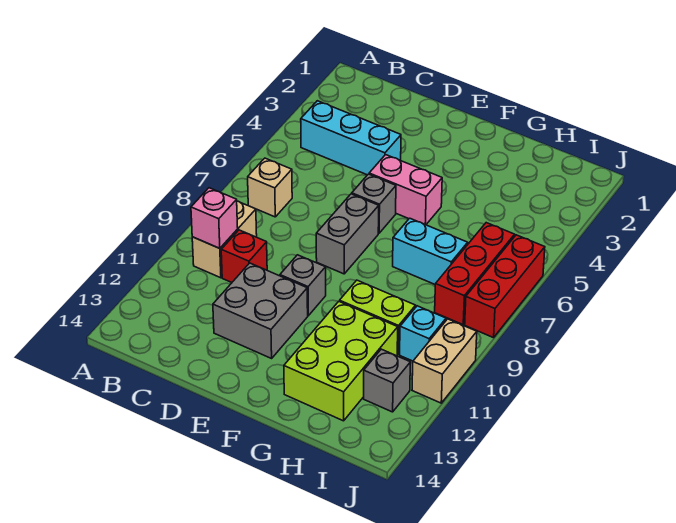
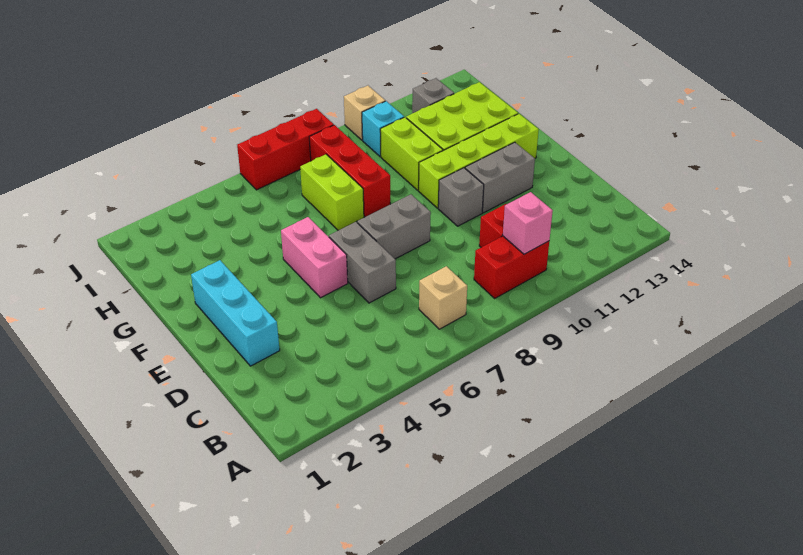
cyan 1x3 brick [301,101,401,175] -> cyan 1x3 brick moved to [191,260,280,366]
tan 1x2 brick [192,201,257,278] -> red 1x2 brick [474,236,549,298]
grey 2x2 brick [213,263,308,358] -> grey 1x2 brick [465,142,535,213]
grey 1x1 brick [352,174,396,233] -> grey 1x2 brick [329,222,396,303]
none -> lime 1x4 brick [419,114,539,208]
cyan 1x2 brick [393,218,468,284] -> lime 1x2 brick [300,154,364,230]
red 1x3 brick [435,223,515,325] -> red 1x3 brick turned to [309,125,390,217]
tan 1x2 brick [412,319,477,403] -> tan 1x1 brick [344,86,385,140]

